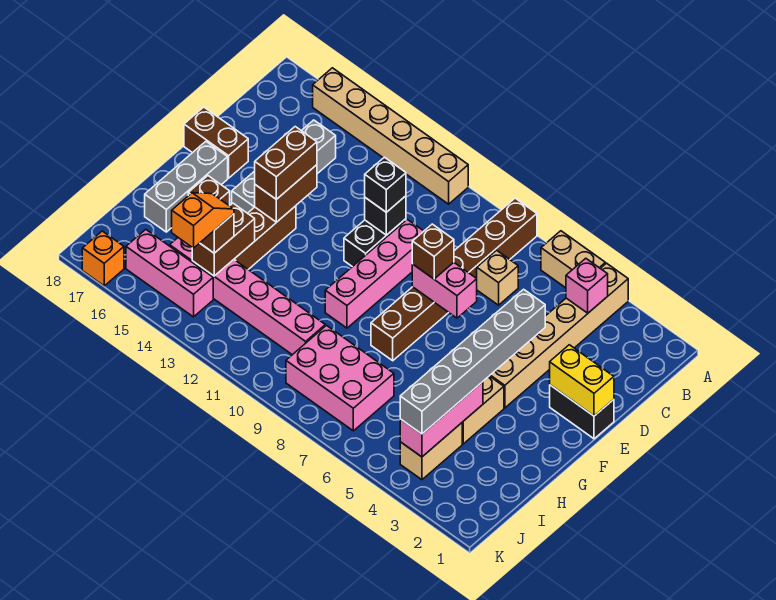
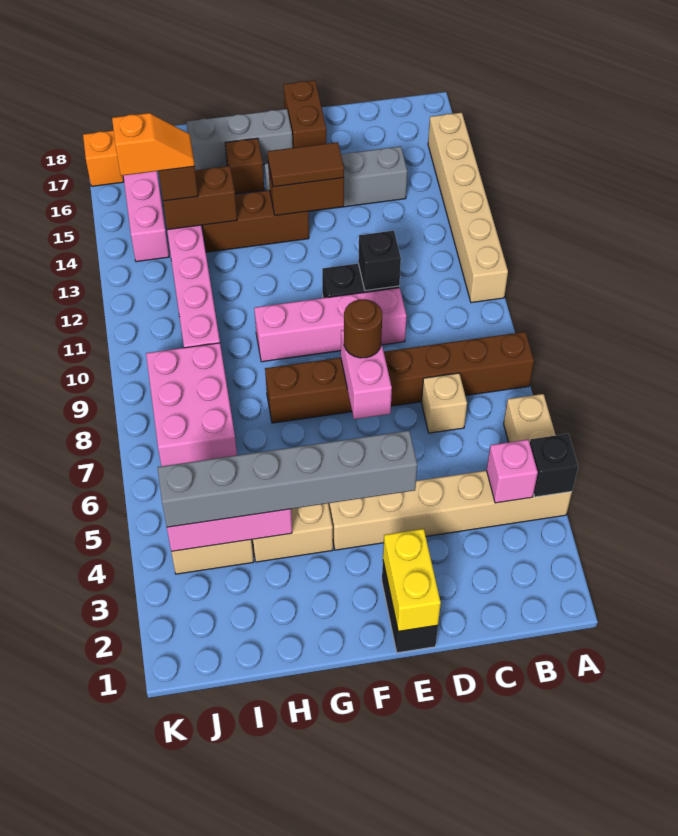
black 1x1 brick [365,157,406,212] -> black 1x1 brick moved to [530,434,578,497]
brown 1x1 brick [412,224,454,279] -> brown 1x1 round brick [344,299,382,358]
brown 1x2 brick [255,127,317,199] -> brown 1x2 tile [268,142,344,187]

